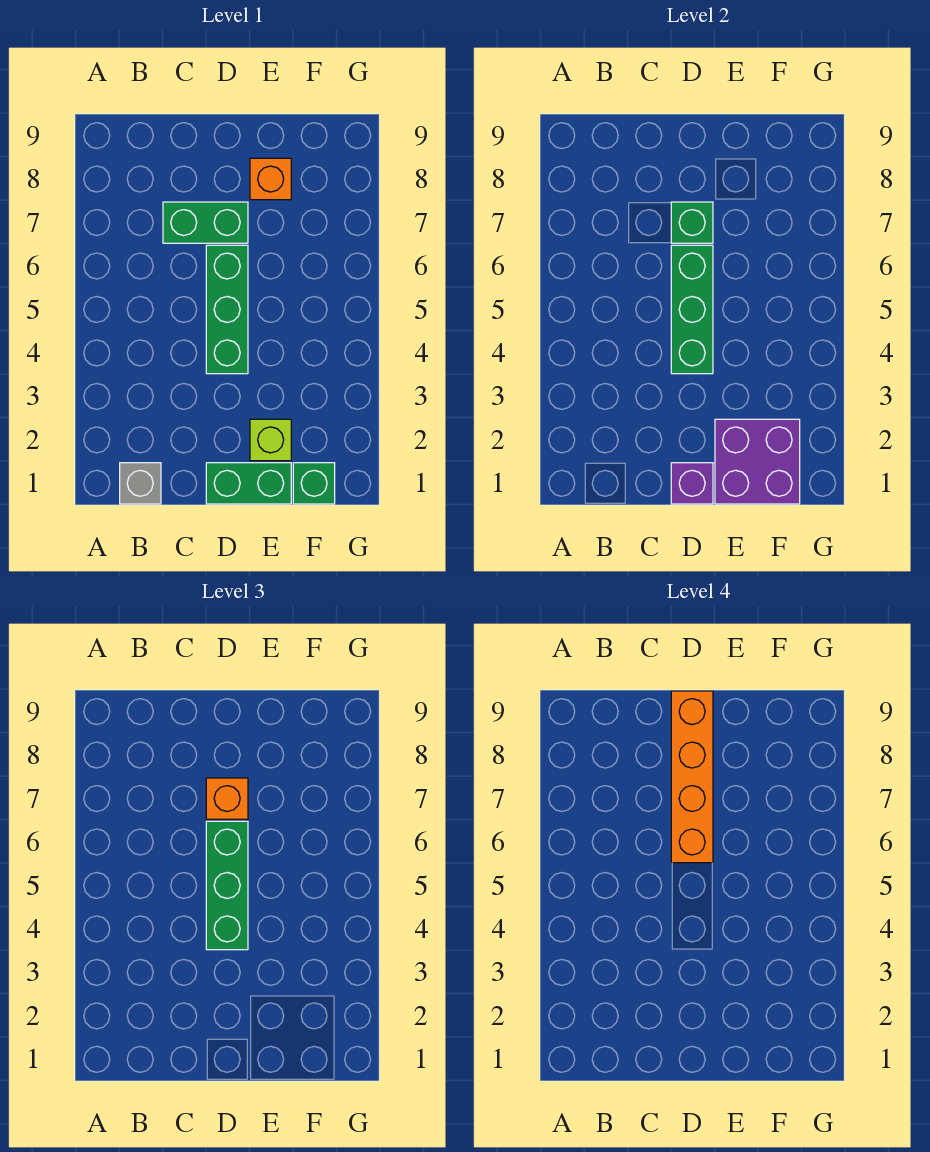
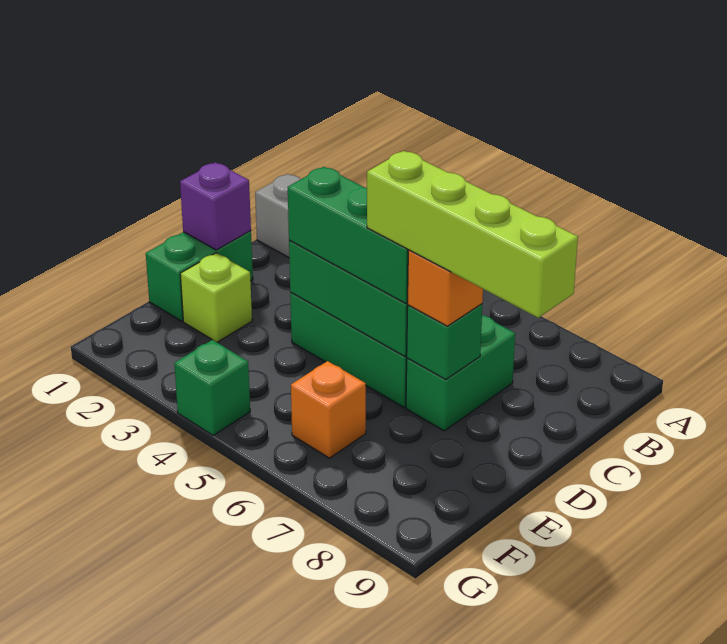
orange 1x4 brick [671,691,713,863] -> lime 1x4 brick [367,151,578,318]
purple 2x2 brick [715,419,800,504] -> none
orange 1x1 brick [250,158,291,200] -> orange 1x1 brick moved to [291,361,366,458]
green 1x1 brick [293,463,335,504] -> green 1x1 brick moved to [174,340,250,435]

